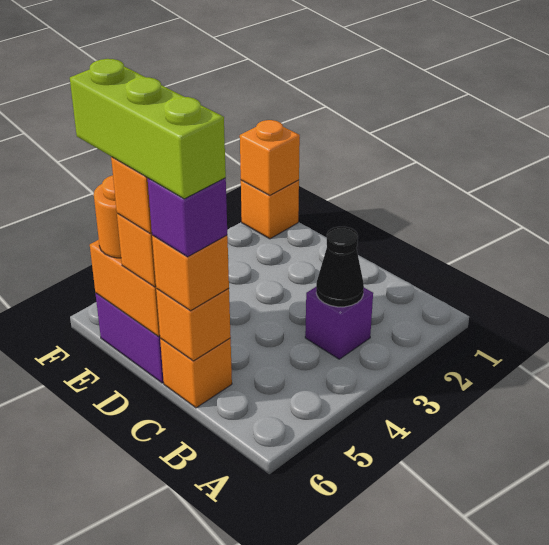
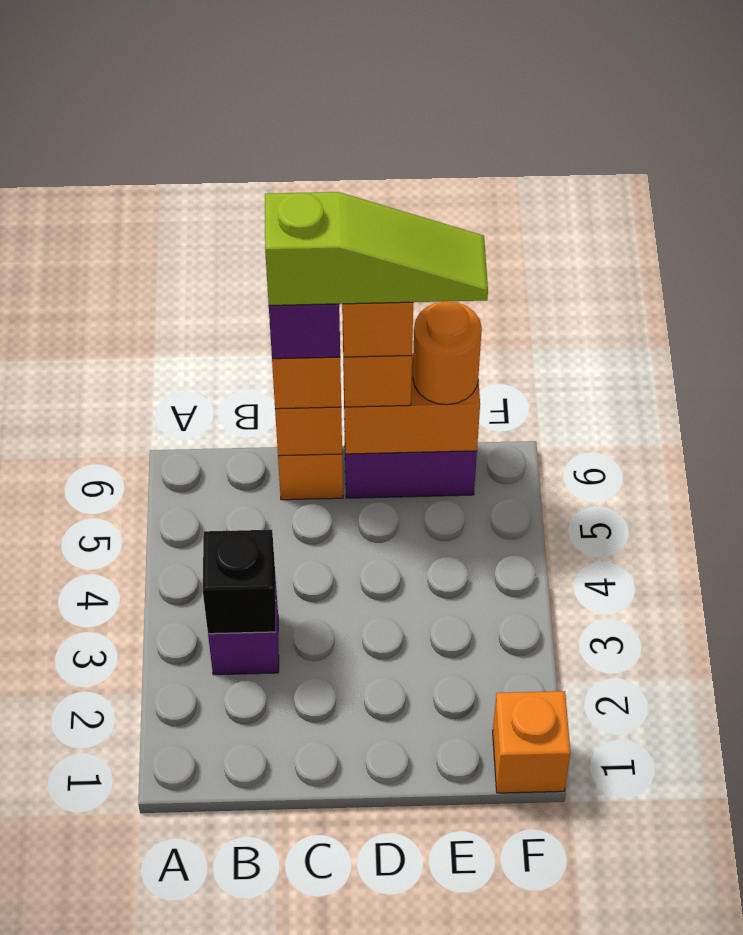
black 1x1 cone [316,227,364,307] -> black 1x1 brick [203,530,276,634]
lime 1x3 brick [70,59,226,199] -> lime 1x3 slope [265,192,488,305]
orange 1x1 brick [240,120,300,195] -> none

